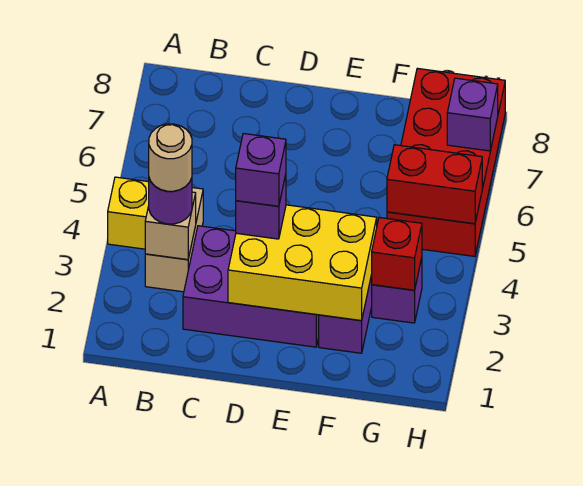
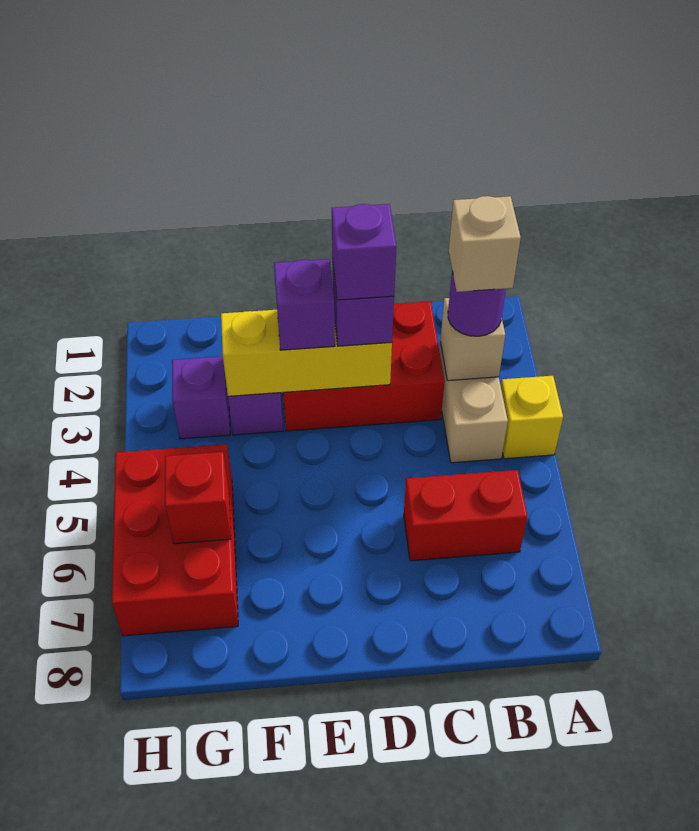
tan 1x1 round brick [149,124,192,191] -> tan 1x1 brick [449,196,521,292]
purple 2x3 brick [183,226,319,347] -> red 2x3 brick [283,301,445,431]
yellow 2x3 brick [228,205,377,321] -> yellow 1x3 brick [221,310,392,396]
red 1x1 brick [372,218,422,290] -> red 1x1 brick moved to [165,452,231,544]
red 2x4 brick [387,68,505,256] -> red 2x3 brick [112,444,238,636]
red 1x2 brick [387,145,482,224] -> red 1x2 brick moved to [404,470,528,561]
purple 1x1 brick [447,78,498,151] -> purple 1x1 brick moved to [274,259,335,350]

